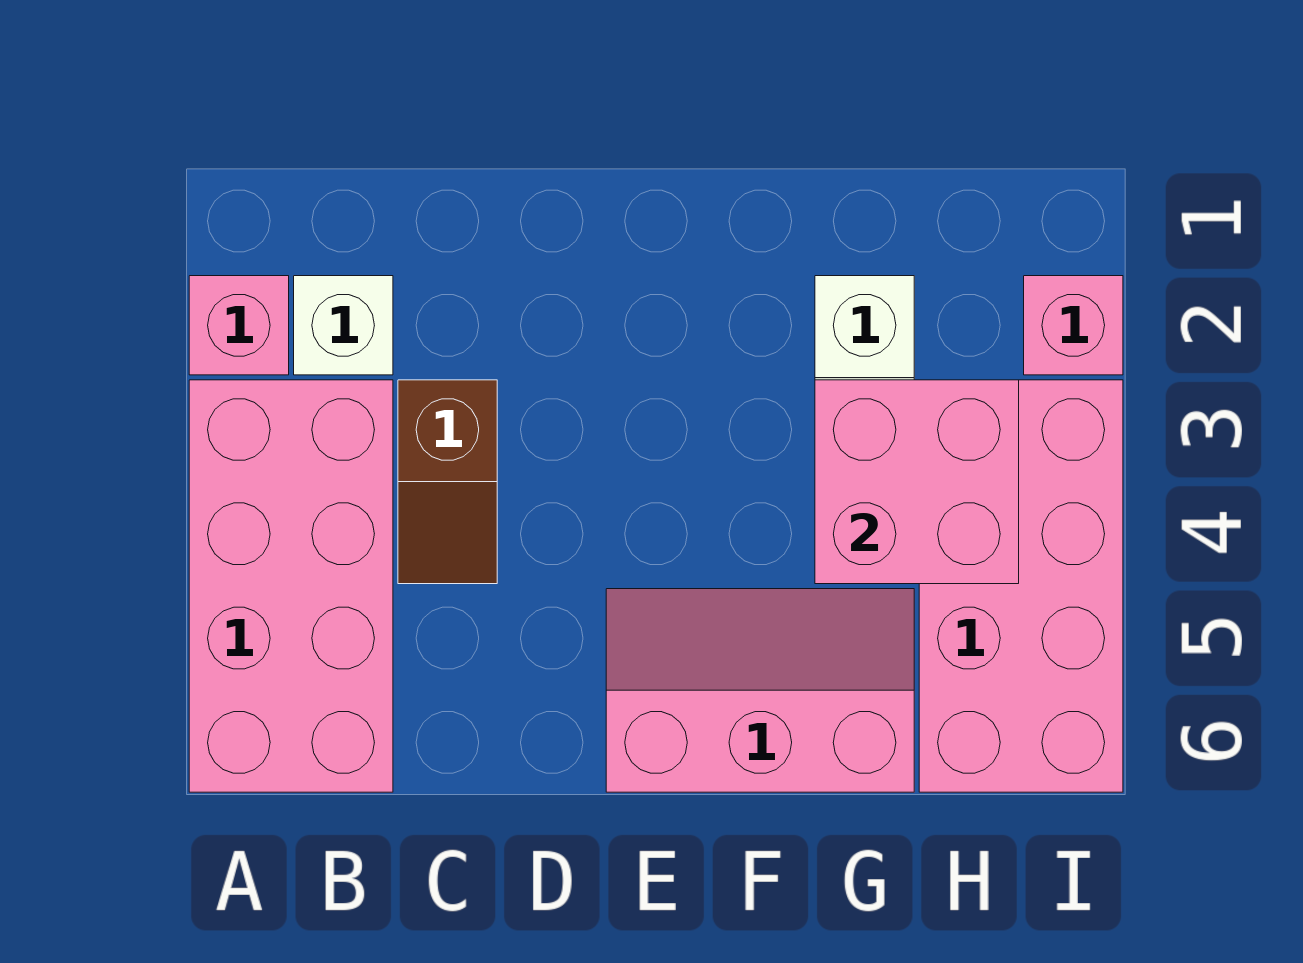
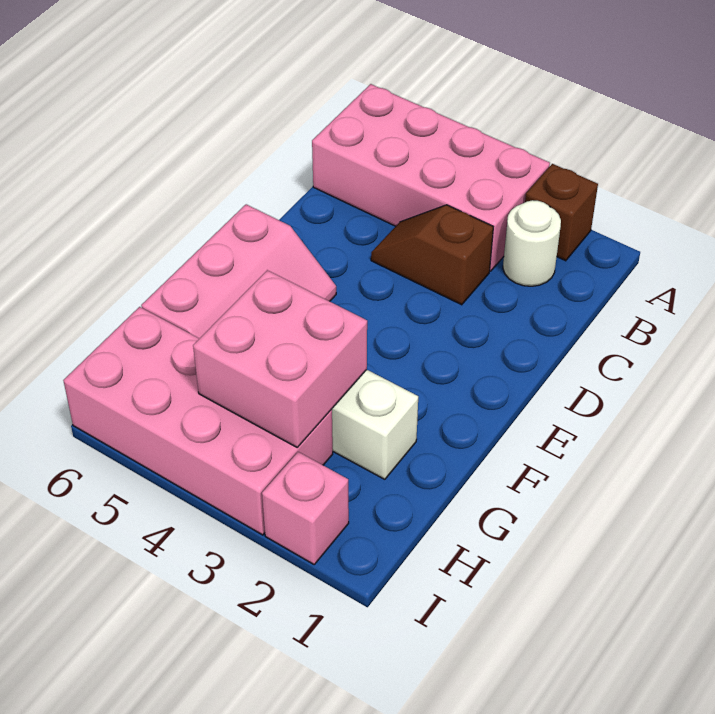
pink 1x1 brick [189,276,289,375] -> brown 1x1 brick [525,164,598,261]
white 1x1 brick [294,276,393,375] -> white 1x1 round brick [503,200,561,286]

